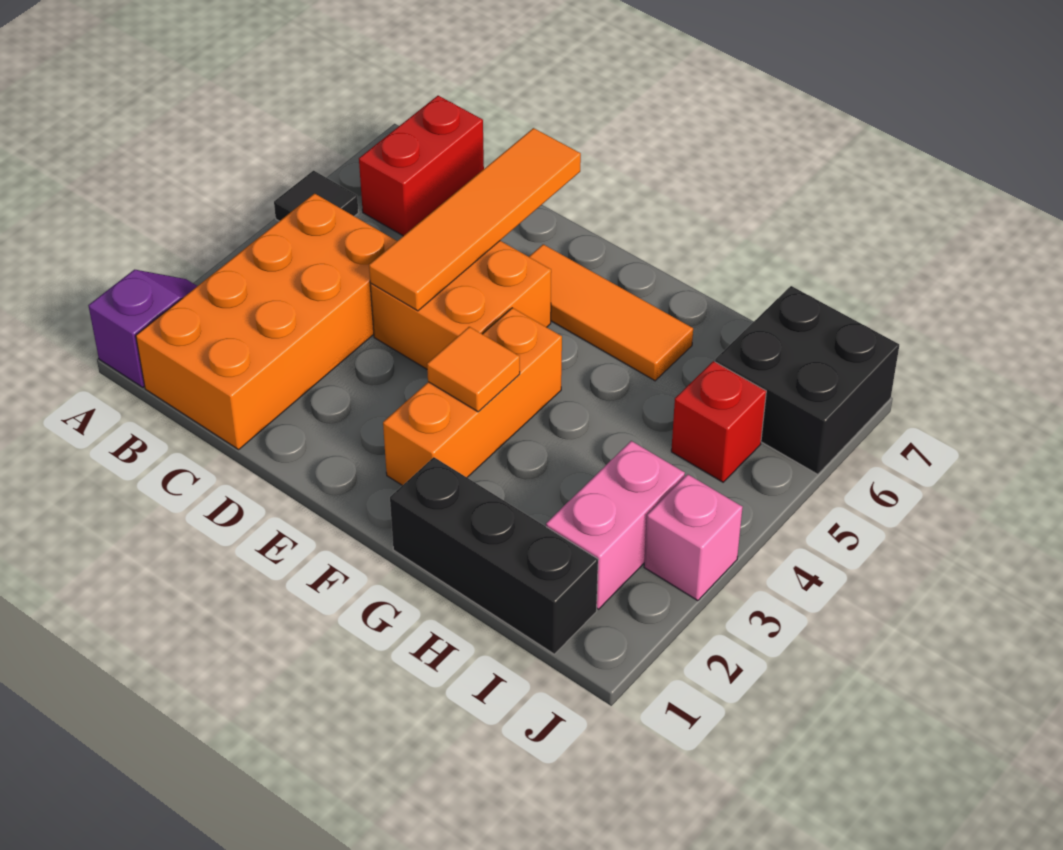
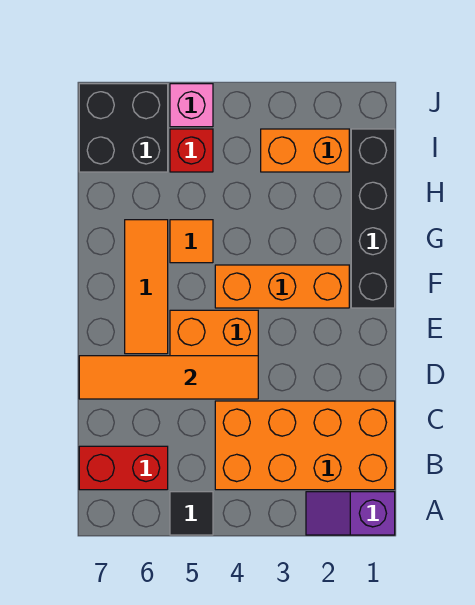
orange 1x1 tile [427,327,520,412] -> orange 1x1 tile moved to [170,220,213,263]
black 1x3 brick [390,457,598,654] -> black 1x4 brick [351,129,395,308]
pink 1x2 brick [546,441,685,609] -> orange 1x2 brick [261,129,349,172]
pink 1x1 brick [644,474,743,601] -> pink 1x1 brick moved to [170,84,213,127]

